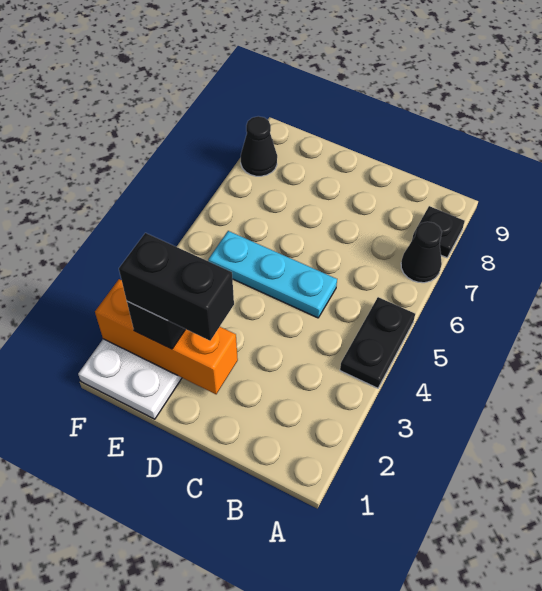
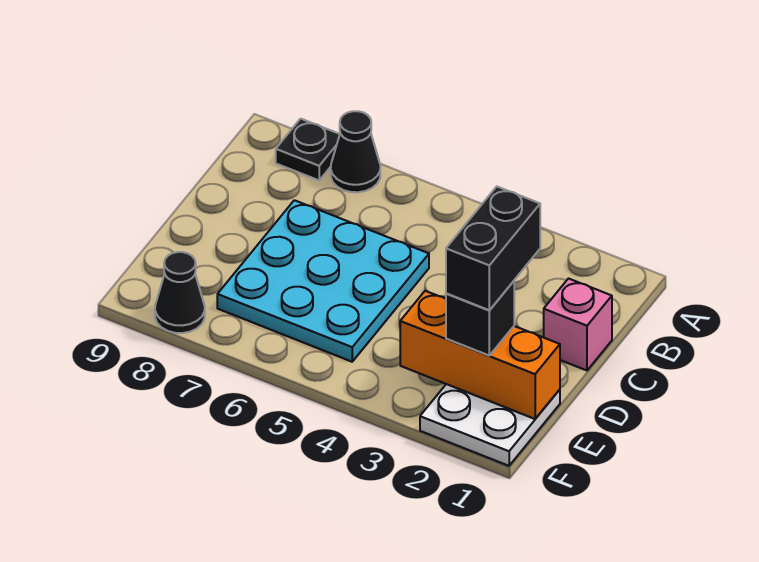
black 1x2 plate [340,297,415,388] -> none
none -> pink 1x1 brick [544,279,612,370]
cyan 1x3 plate [208,231,337,318] -> cyan 3x3 plate [217,200,429,362]
orange 1x3 brick [95,279,238,394] -> orange 1x3 brick turned to [400,291,560,419]

